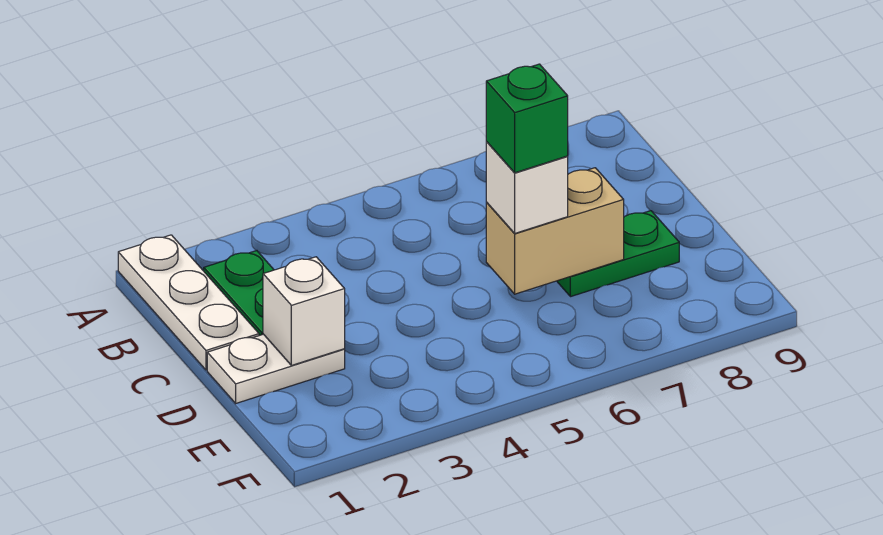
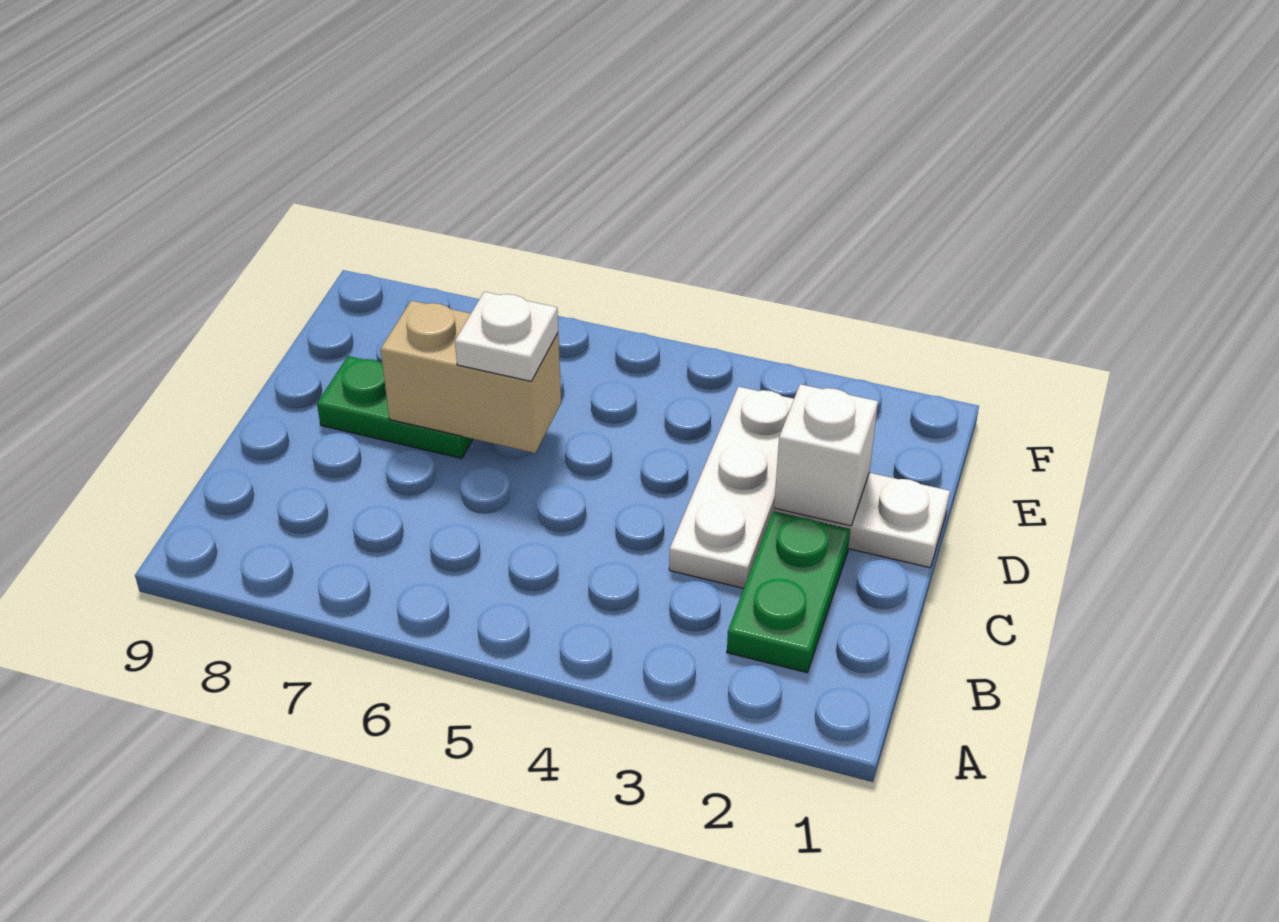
white 1x3 plate [118,235,259,370] -> white 1x3 plate moved to [669,387,794,588]
white 1x1 brick [486,142,568,233] -> white 1x1 plate [455,292,558,381]
green 1x1 brick [486,64,568,173] -> none

